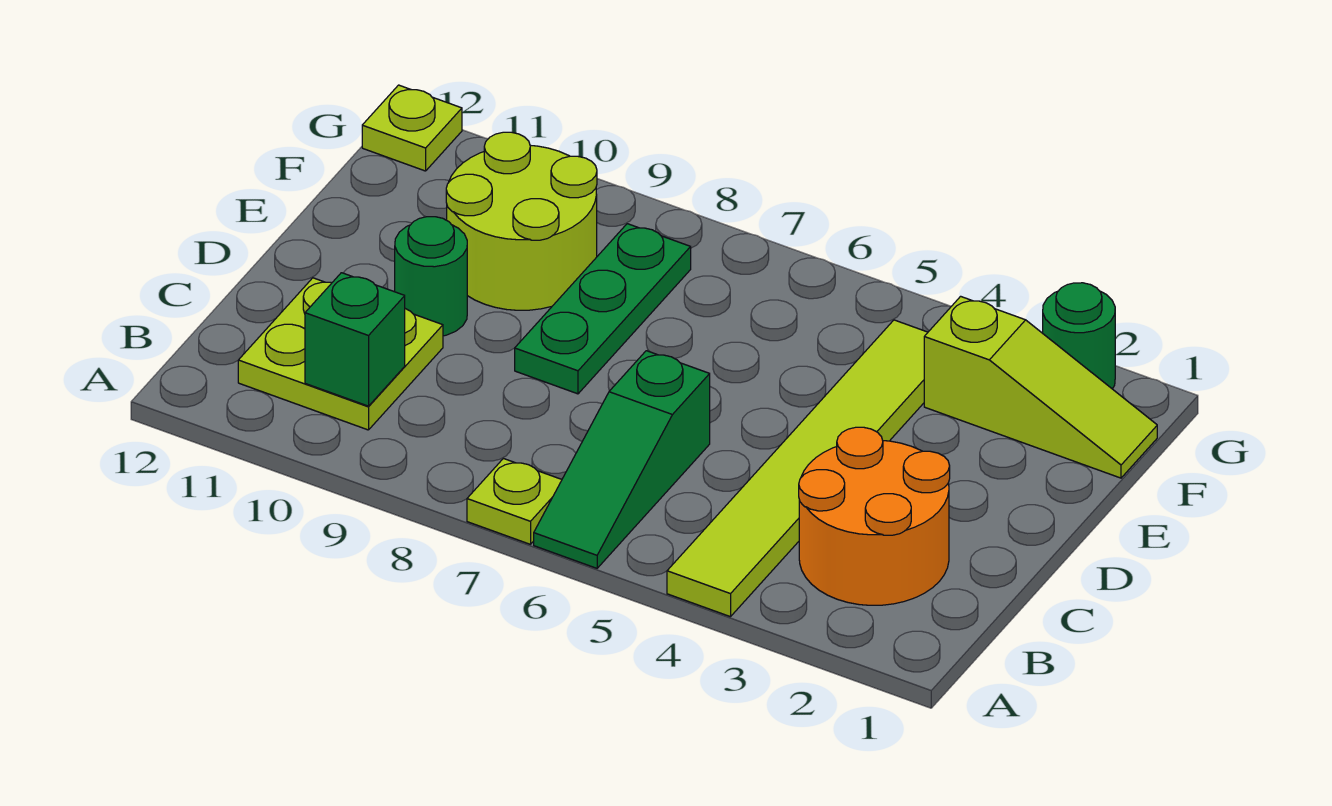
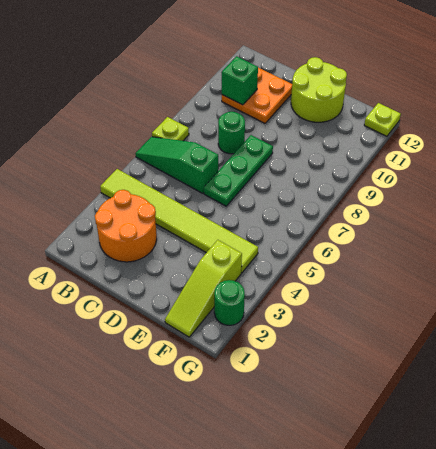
lime 2x2 plate [238,278,443,430] -> orange 2x2 plate [222,68,292,123]
green 1x3 plate [515,224,691,394] -> green 1x3 plate turned to [204,135,273,206]
green 1x1 round brick [395,217,467,336] -> green 1x1 round brick moved to [218,112,245,154]
lime 2x2 round brick [446,132,597,310] -> lime 2x2 round brick moved to [291,57,347,122]

